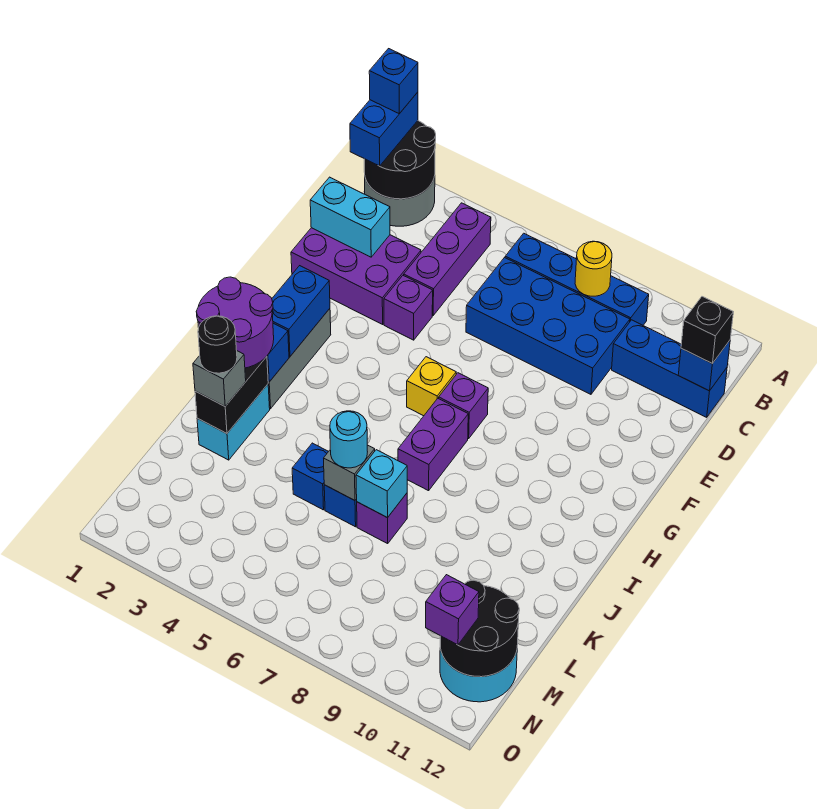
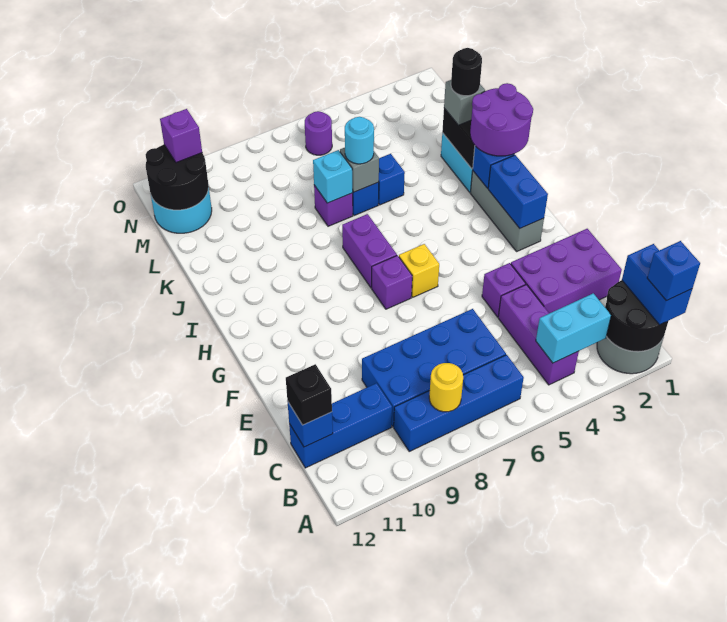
cyan 1x2 brick [310,177,390,257] -> cyan 1x2 brick moved to [536,293,611,363]
none -> purple 1x1 round brick [305,111,332,155]

